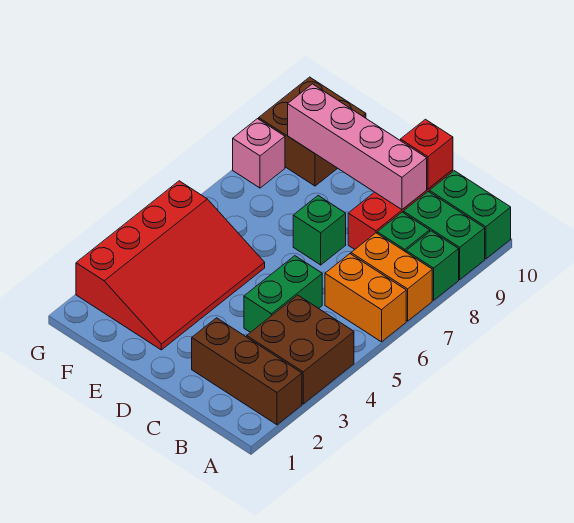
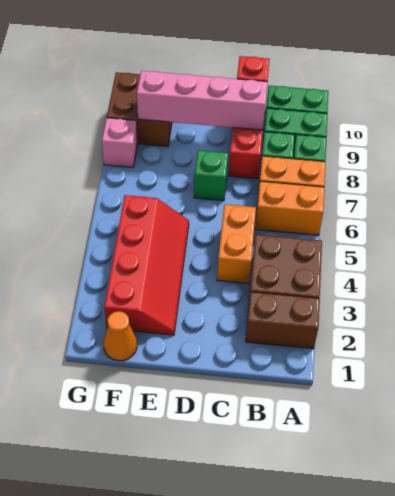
brown 1x3 brick [192,318,302,425] -> brown 1x2 brick [246,292,320,349]
green 1x2 brick [244,256,322,332] -> orange 1x2 brick [217,204,256,284]
red 3x4 slope [76,181,265,350] -> red 2x4 slope [104,195,189,335]
none -> orange 1x1 cone [103,311,137,361]

